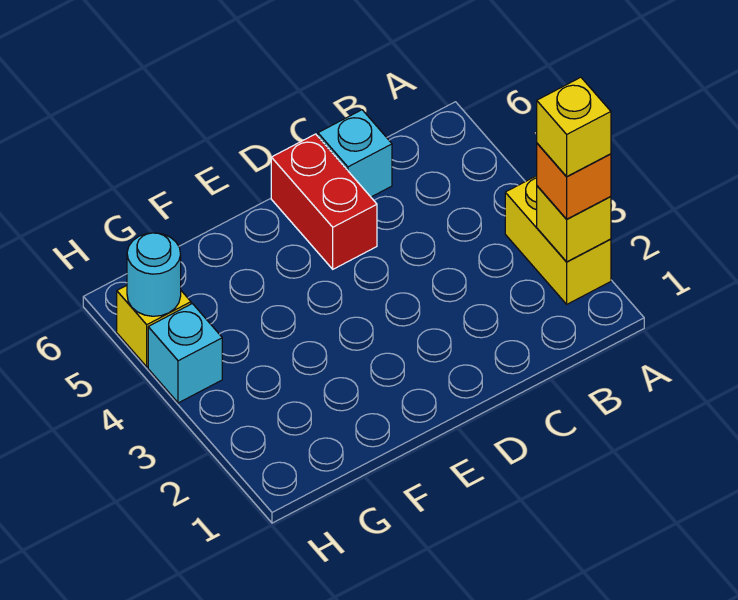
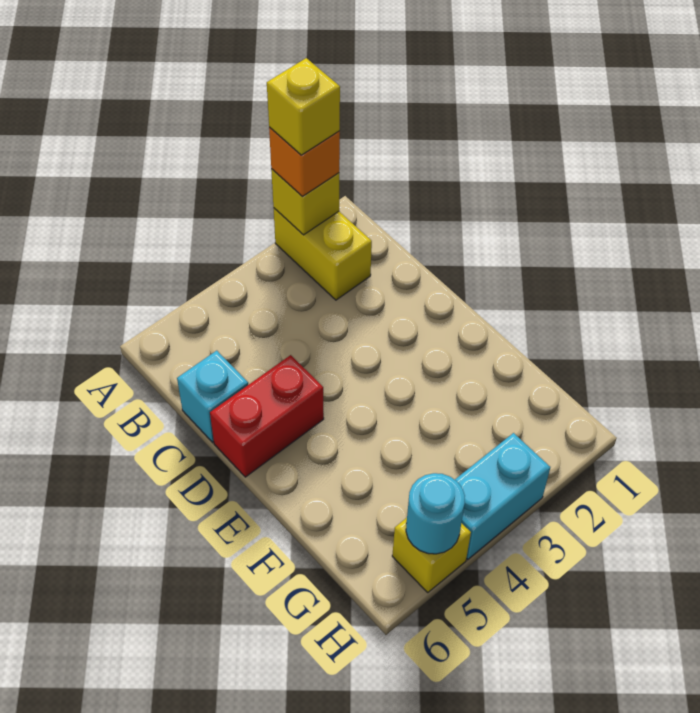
yellow 1x2 brick [505,176,611,304] -> yellow 1x2 brick turned to [274,208,372,300]
cyan 1x1 brick [148,304,222,403] -> cyan 1x2 brick [455,433,550,559]

